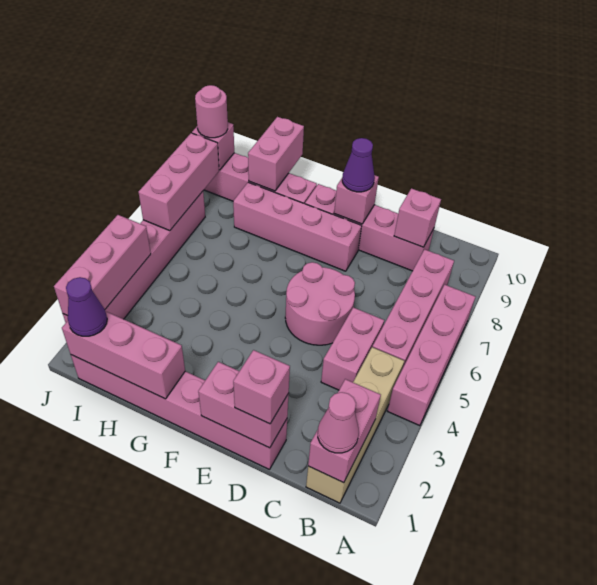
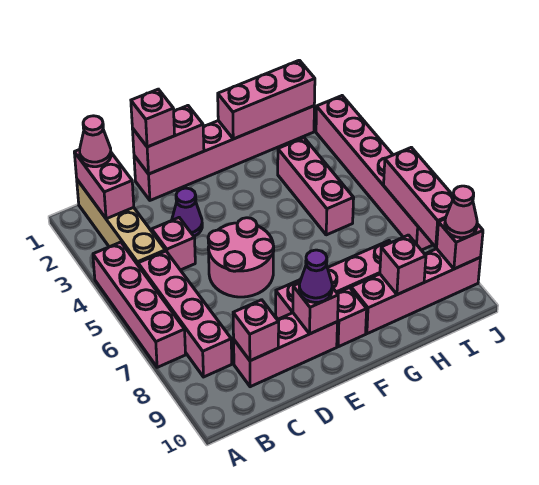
pink 1x2 brick [321,307,384,390] -> pink 1x1 brick [152,218,195,270]
pink 1x2 brick [248,117,304,191] -> pink 1x1 brick [380,235,426,295]
purple 1x1 cone [66,277,107,336] -> purple 1x1 cone moved to [172,188,202,236]
pink 1x3 brick [54,215,151,316] -> pink 1x3 brick moved to [278,138,354,235]
pink 1x1 round brick [195,85,228,138] -> pink 1x1 cone [445,186,477,238]

